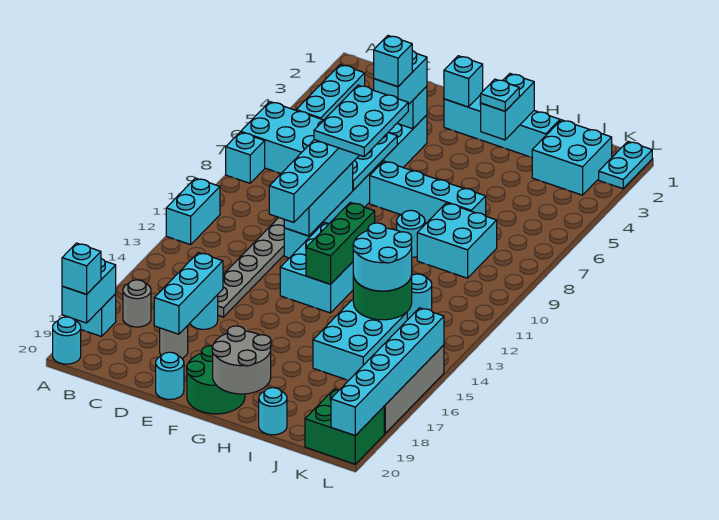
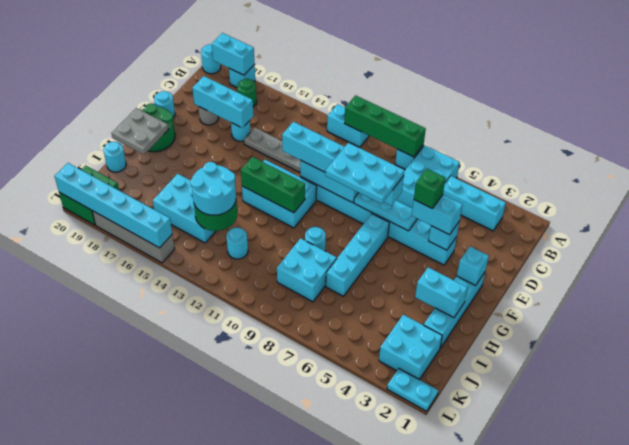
none -> green 1x4 brick [345,95,426,157]
cyan 1x1 brick [62,243,101,294] -> none
grey 1x1 round brick [123,280,151,327] -> green 1x1 round brick [237,79,257,107]
cyan 1x1 brick [374,36,412,87] -> green 1x1 brick [414,169,445,208]
grey 2x2 round brick [212,326,271,394] -> grey 2x2 plate [111,108,168,154]
cyan 1x1 plate [480,79,519,111] -> none

